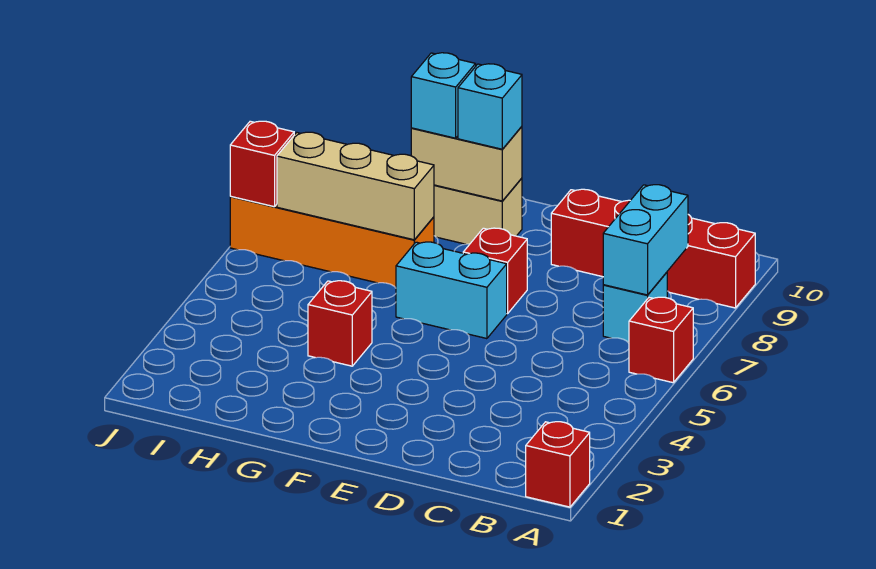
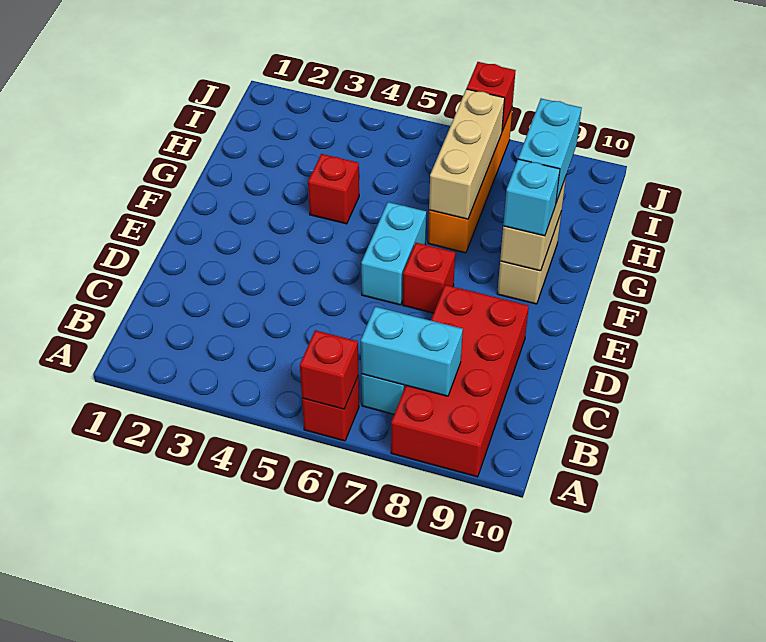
red 1x1 brick [526,422,590,507] -> red 1x1 brick moved to [300,330,358,409]
red 1x4 brick [551,189,755,308] -> red 2x4 brick [391,285,529,477]
cyan 1x1 brick [411,53,476,138] -> cyan 1x2 brick [518,99,581,202]

